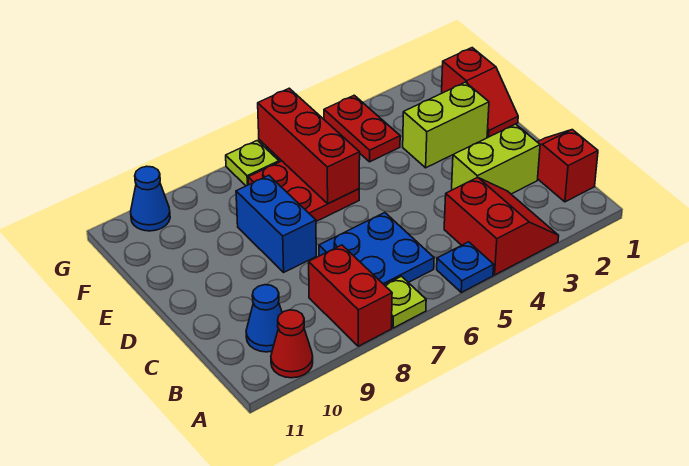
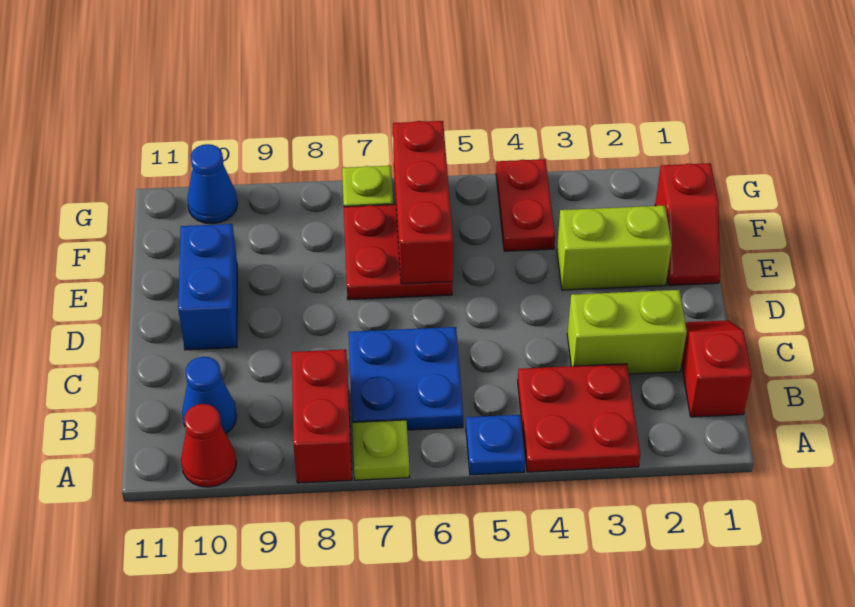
red 2x2 slope [444,177,559,275] -> red 2x2 plate [518,364,640,472]
blue 1x2 brick [236,175,316,272] -> blue 1x2 brick moved to [178,224,237,350]

